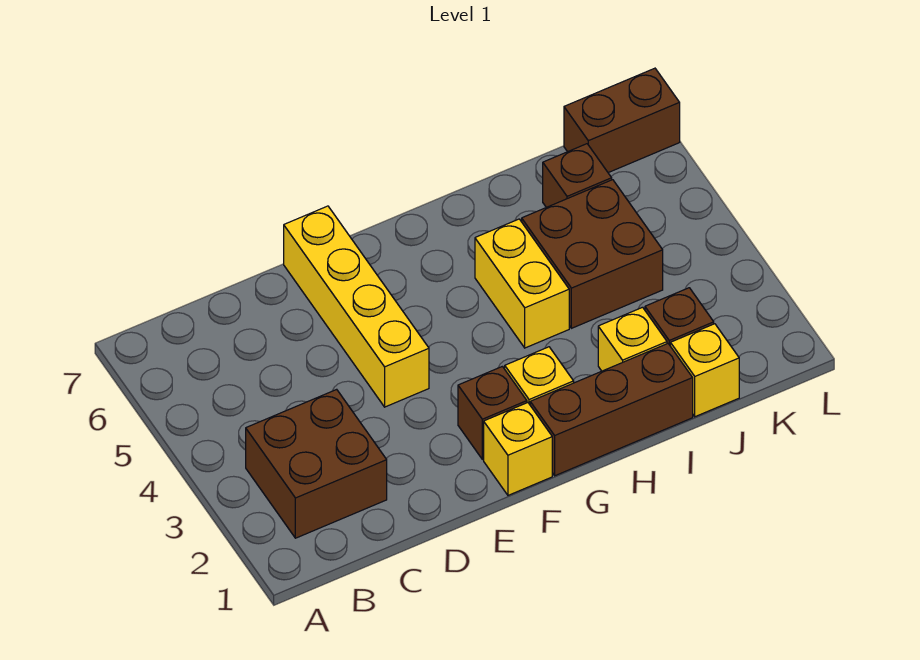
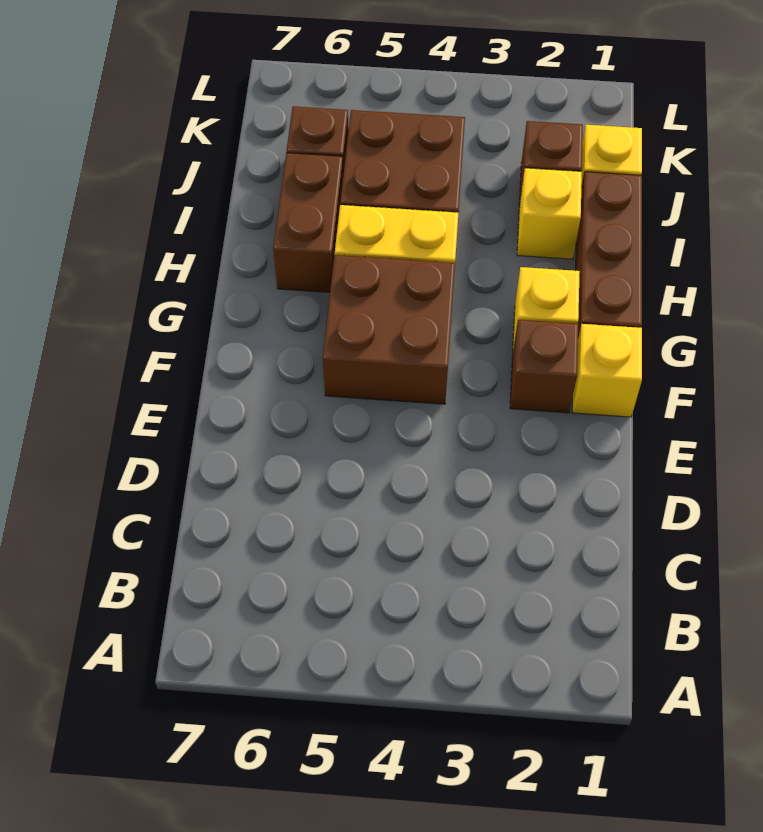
brown 2x2 brick [246,389,387,538] -> brown 2x2 brick moved to [323,255,455,404]
yellow 1x4 brick [284,206,429,407] -> none
brown 1x2 brick [564,68,680,173] -> brown 1x2 brick moved to [273,153,343,292]

